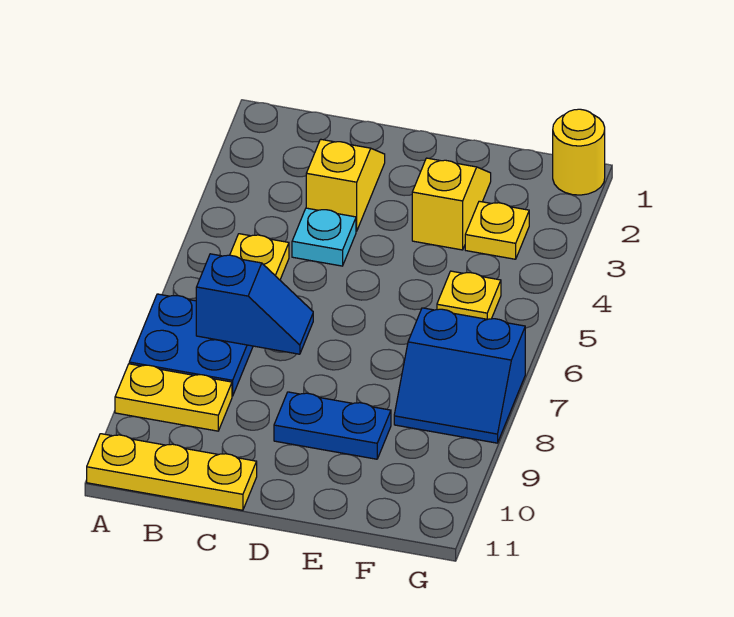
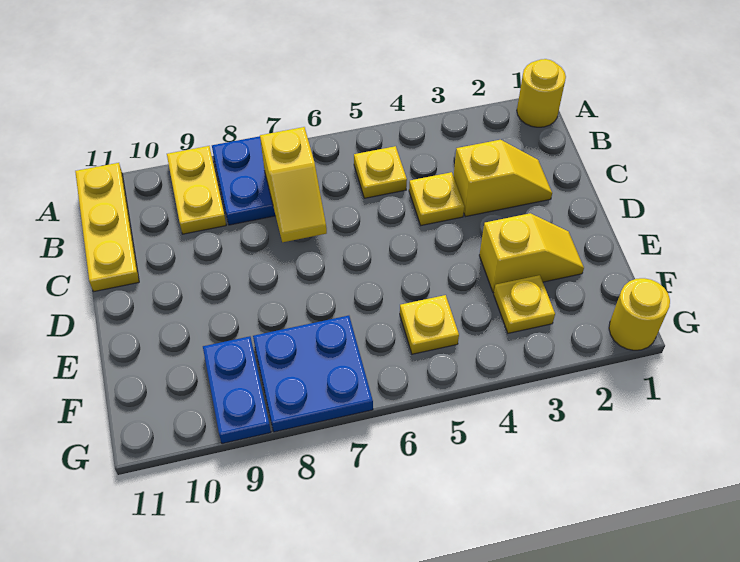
none -> yellow 1x1 round brick [517,59,566,127]
blue 1x2 slope [196,254,313,354] -> yellow 1x2 slope [260,127,327,242]
cyan 1x1 plate [292,208,356,266] -> yellow 1x1 plate [409,172,464,225]
blue 1x2 plate [274,392,391,459] -> blue 1x2 plate moved to [203,336,271,444]
blue 2x2 slope [394,308,525,443] -> blue 2x2 plate [253,316,373,432]

